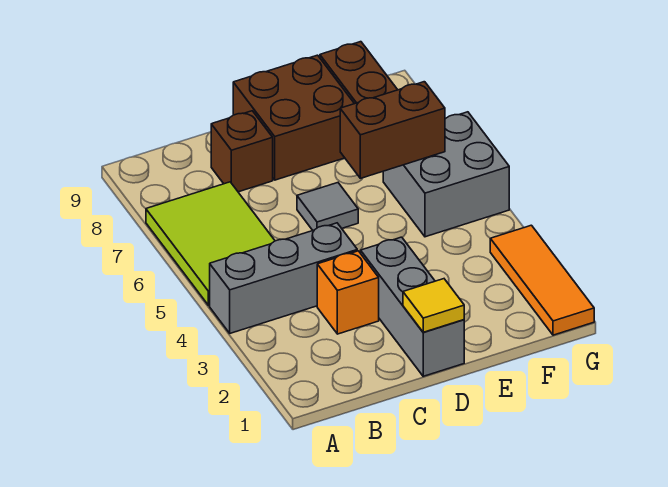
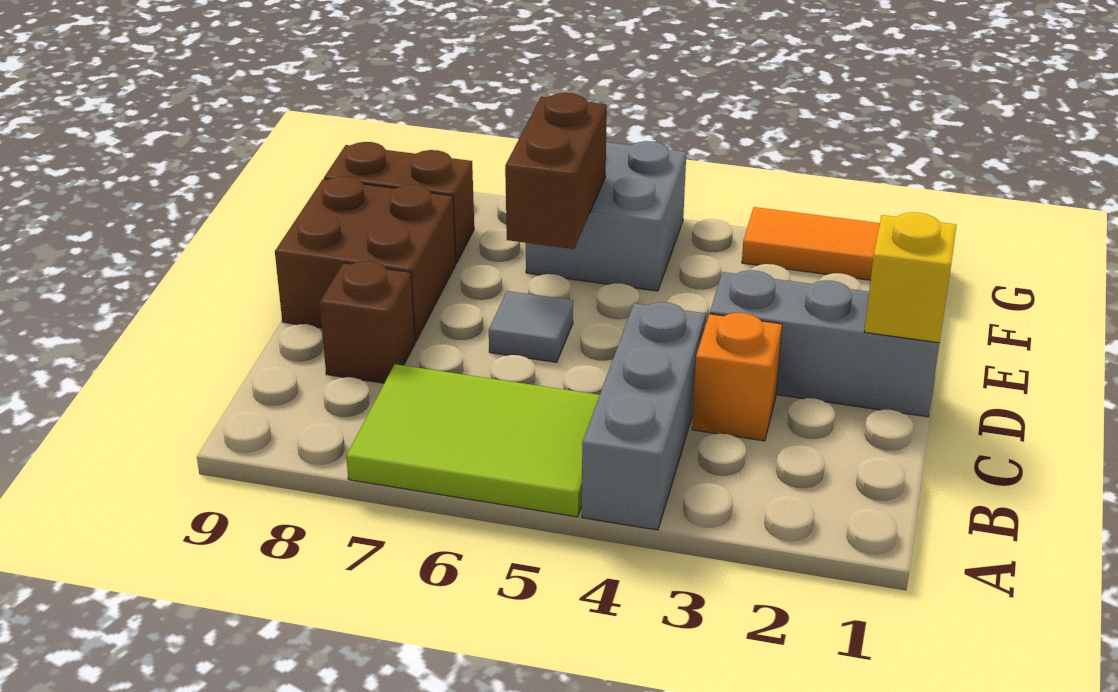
yellow 1x1 tile [403,279,464,332] -> yellow 1x1 brick [864,212,957,343]

